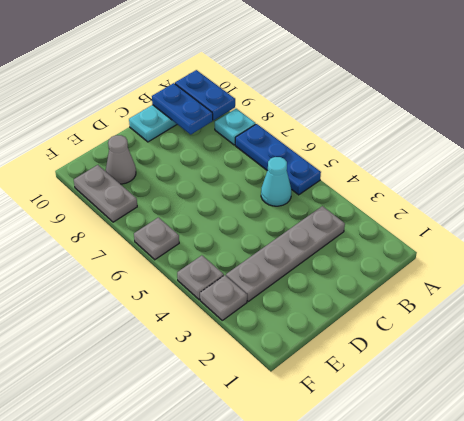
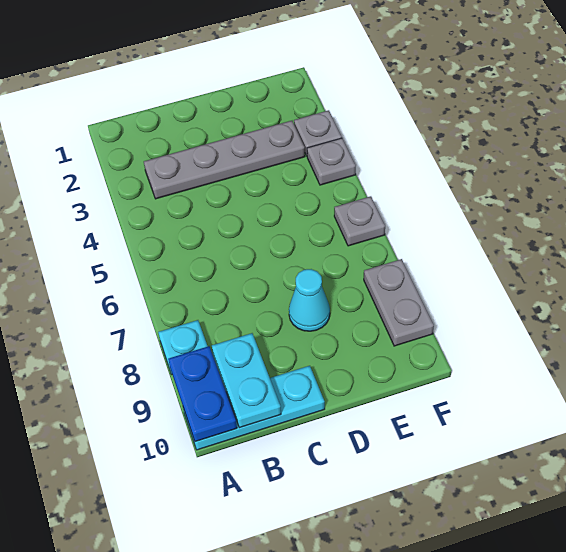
blue 1x3 plate [235,124,321,195] -> none
cyan 1x1 cone [261,157,291,206] -> cyan 1x1 cone moved to [289,269,330,331]
blue 1x2 plate [152,83,213,134] -> cyan 1x2 plate [212,333,281,428]
grey 1x1 cone [106,135,136,184] -> none

